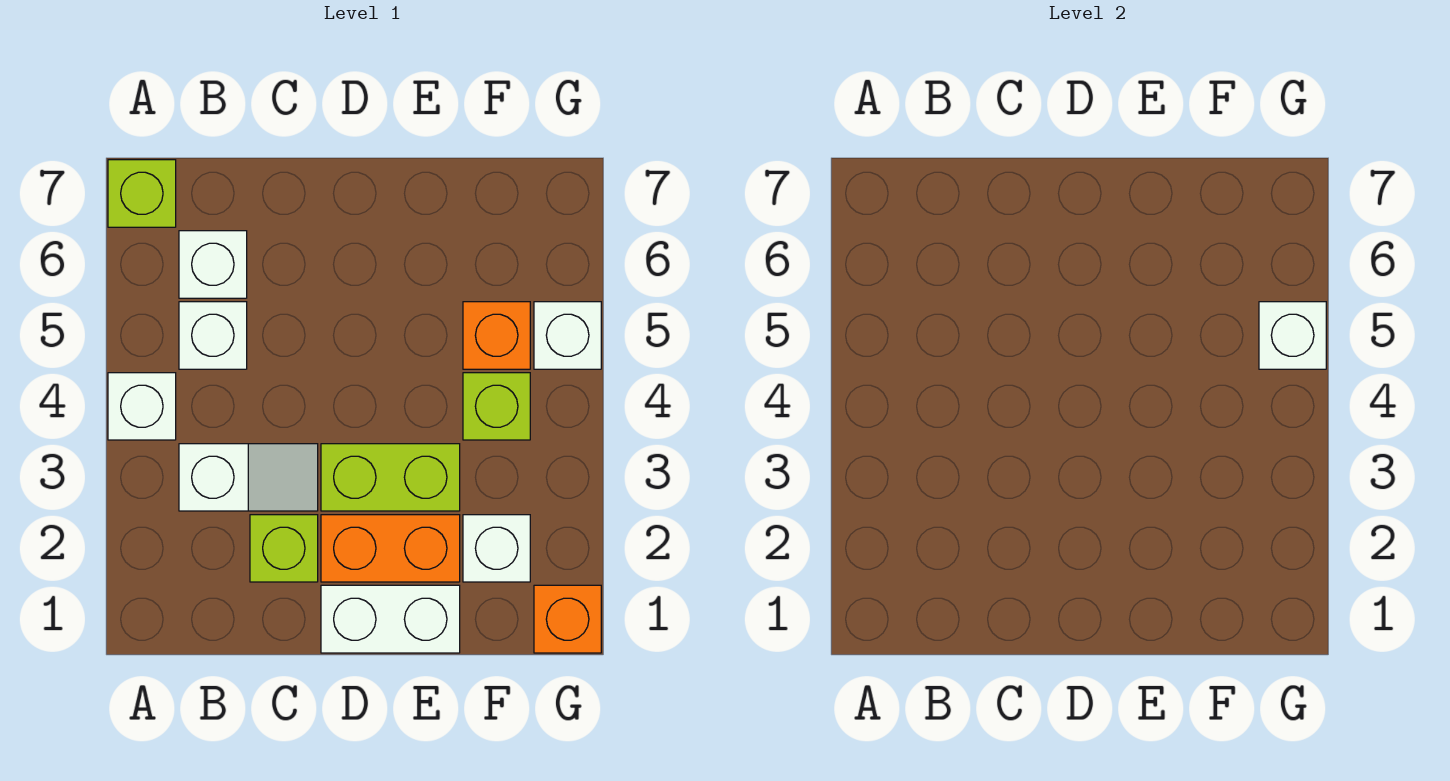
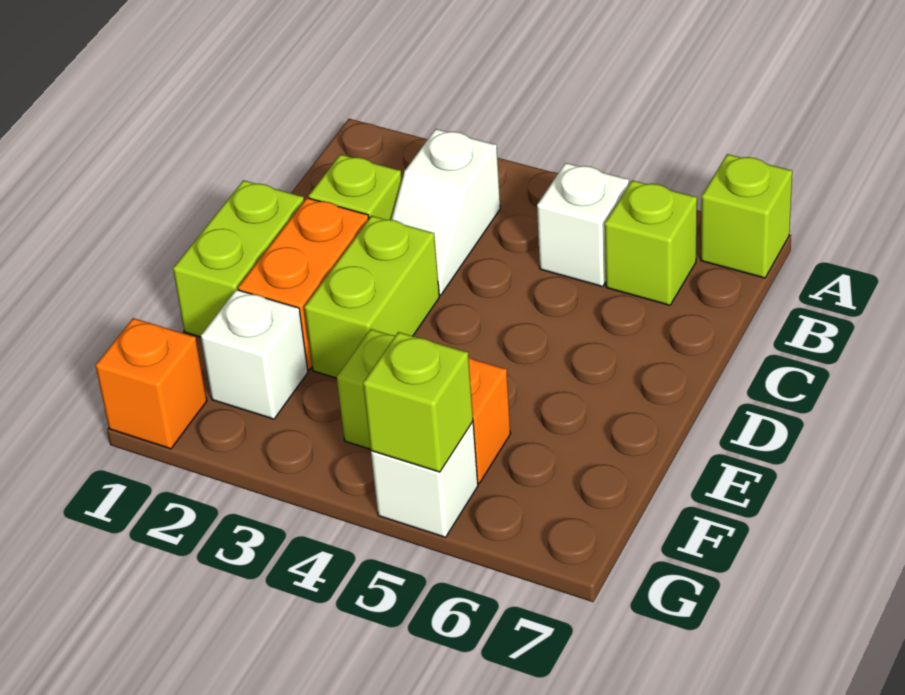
white 1x1 brick [108,373,176,440] -> none
white 1x1 brick [179,231,247,298] -> lime 1x1 brick [605,180,697,305]
white 1x2 brick [321,585,460,653] -> lime 1x2 brick [173,180,304,337]
white 1x1 brick [1259,302,1326,369] -> lime 1x1 brick [363,332,473,472]

